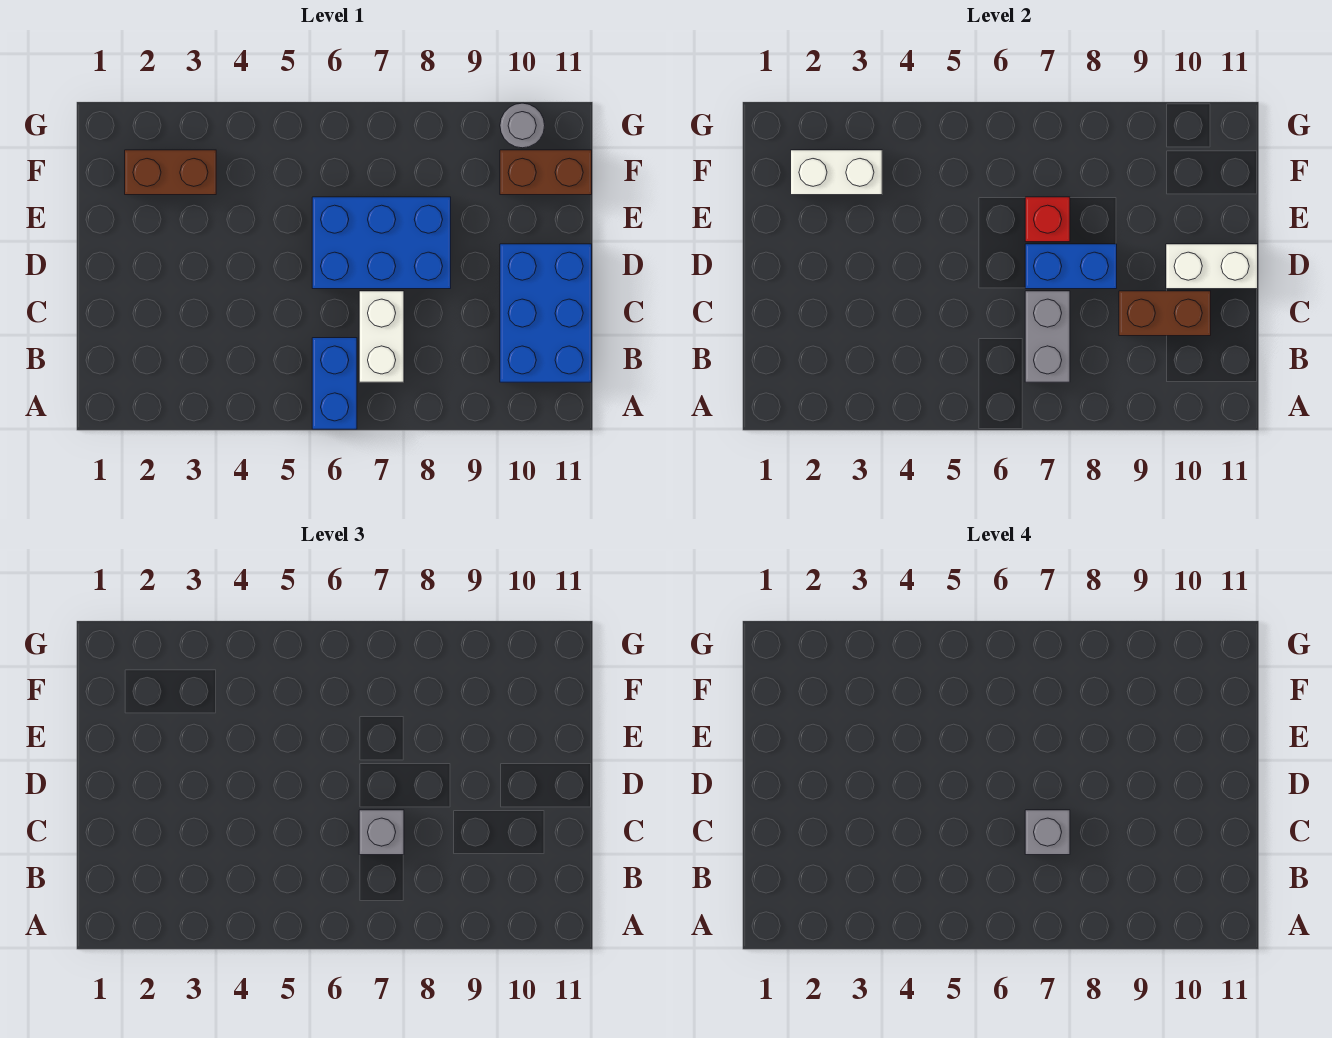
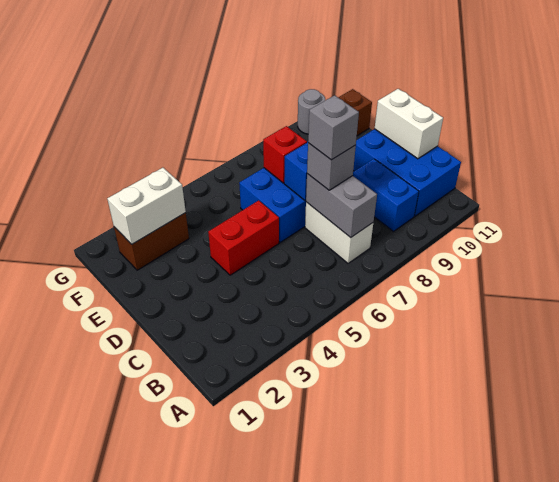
blue 1x2 brick [312,338,357,429] -> blue 1x2 brick moved to [353,159,419,231]
brown 1x2 brick [1119,291,1211,336] -> none
none -> red 1x2 brick [208,200,279,275]
white 1x2 brick [1166,244,1258,289] -> white 1x2 brick turned to [375,89,443,159]

